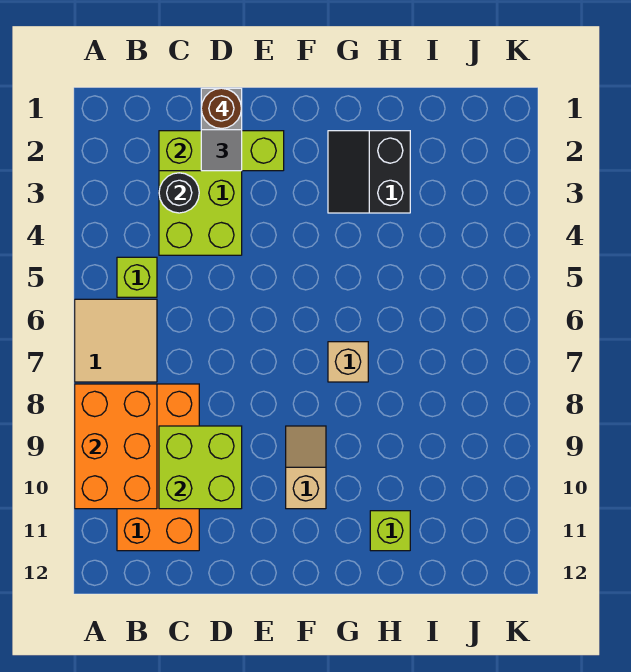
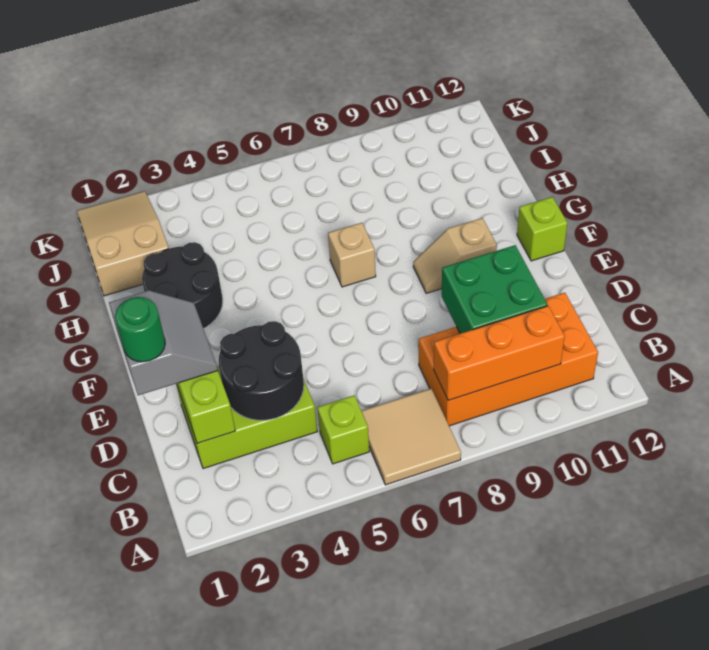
orange 2x3 brick [75,384,157,509] -> orange 1x3 brick [434,306,565,400]
black 1x1 round brick [159,173,199,213] -> black 2x2 round brick [219,321,304,420]
lime 2x2 brick [159,426,242,509] -> green 2x2 brick [442,245,548,334]
grey 1x2 slope [201,88,242,171] -> grey 2x2 slope [109,291,218,395]
brown 1x1 round brick [201,88,242,129] -> green 1x1 round brick [115,297,165,362]
black 2x2 slope [328,131,410,213] -> black 2x2 round brick [142,242,223,329]
lime 1x1 brick [370,511,410,551] -> lime 1x1 brick moved to [517,197,567,261]
none -> tan 2x3 slope [77,191,169,296]

